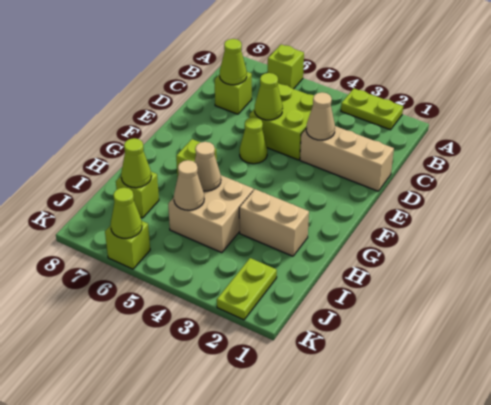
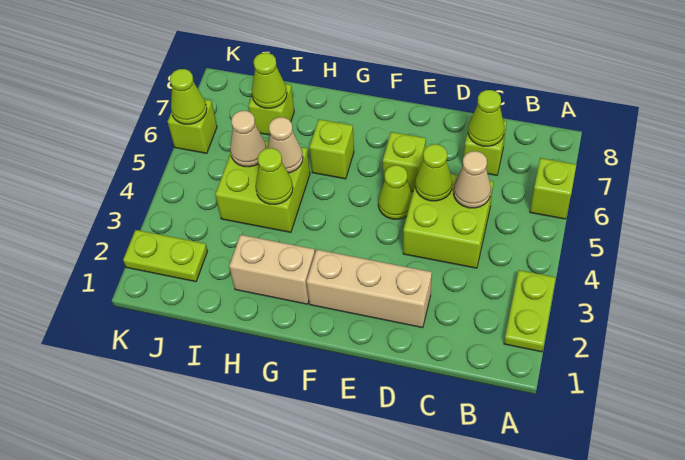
tan 1x3 brick [300,126,394,191] -> tan 1x3 brick turned to [306,250,432,328]
tan 1x1 cone [306,92,335,140] -> tan 1x1 cone moved to [454,151,491,208]
none -> lime 1x1 brick [383,132,426,191]
tan 1x2 brick [239,189,309,256] -> tan 1x2 brick turned to [229,235,315,304]
tan 2x2 brick [168,175,254,253] -> lime 2x2 brick [215,140,310,232]
none -> lime 1x1 cone [256,148,293,204]

